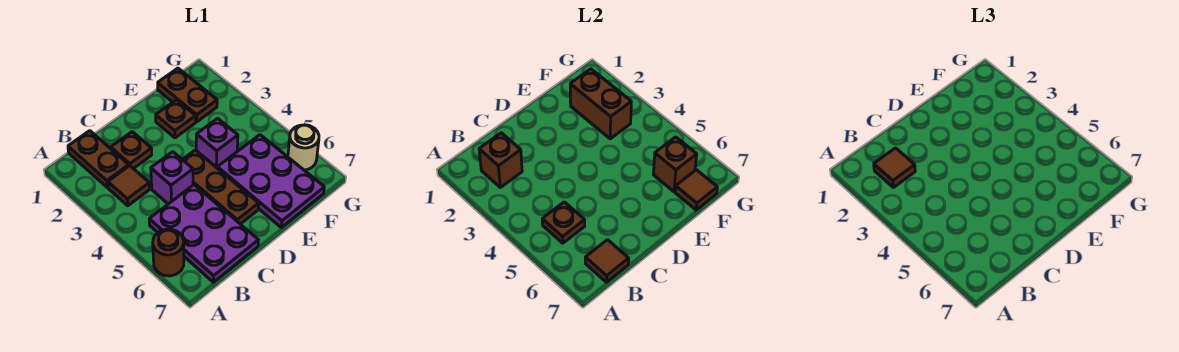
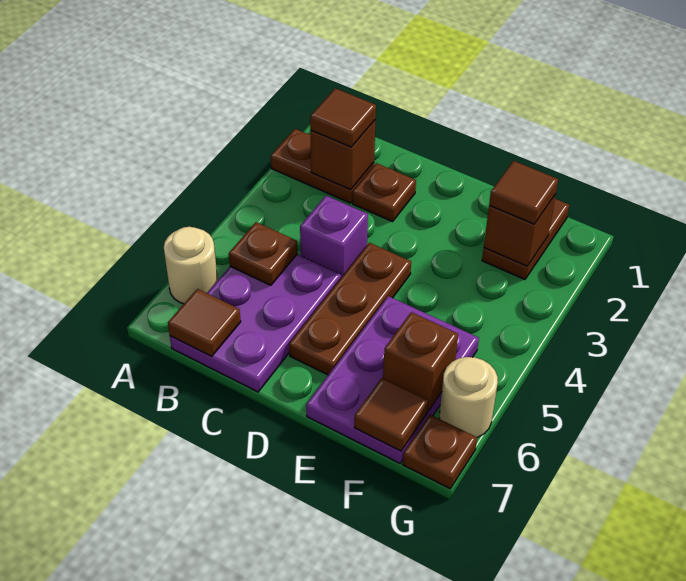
brown 1x1 round brick [153,229,184,276] -> tan 1x1 round brick [164,227,218,304]
brown 1x2 plate [68,131,129,187] -> brown 1x2 plate turned to [271,129,374,203]
brown 1x1 tile [108,166,150,206] -> brown 1x1 tile moved to [489,161,558,224]
brown 1x1 plate [156,100,196,138] -> brown 1x1 plate moved to [403,415,477,489]
purple 1x1 brick [196,118,238,168] -> none
brown 1x2 brick [570,69,631,139] -> brown 1x1 brick [484,194,556,266]

